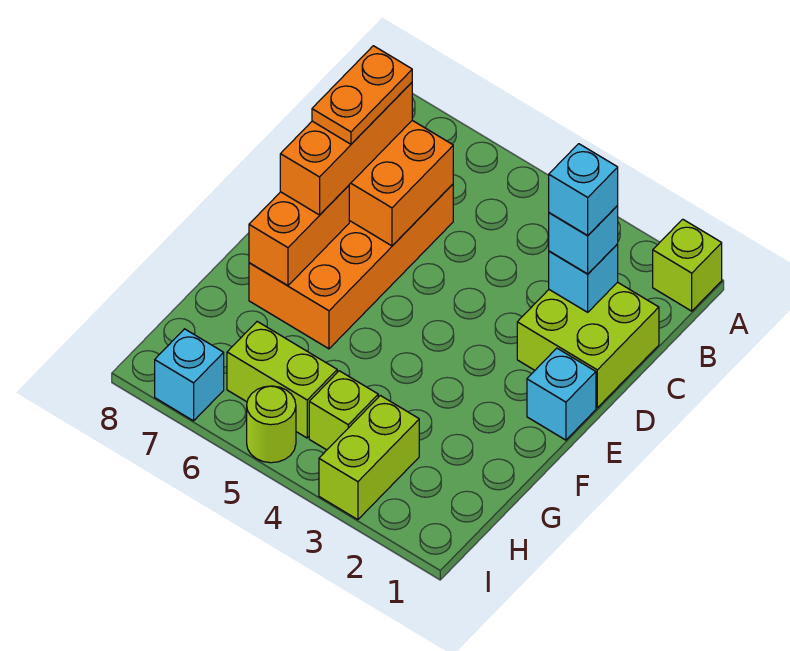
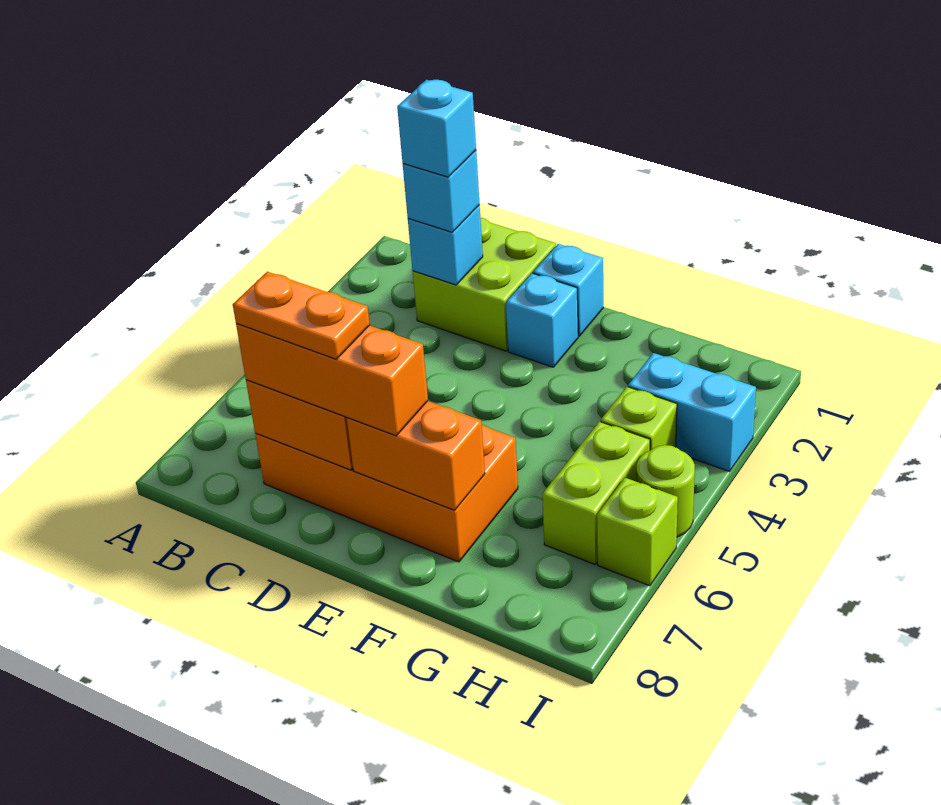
lime 1x1 brick [653,219,722,311] -> lime 1x1 brick moved to [597,478,678,586]
lime 1x2 brick [319,395,419,520] -> cyan 1x2 brick [628,353,756,472]
cyan 1x1 brick [155,329,224,421] -> cyan 1x1 brick moved to [506,273,578,367]

